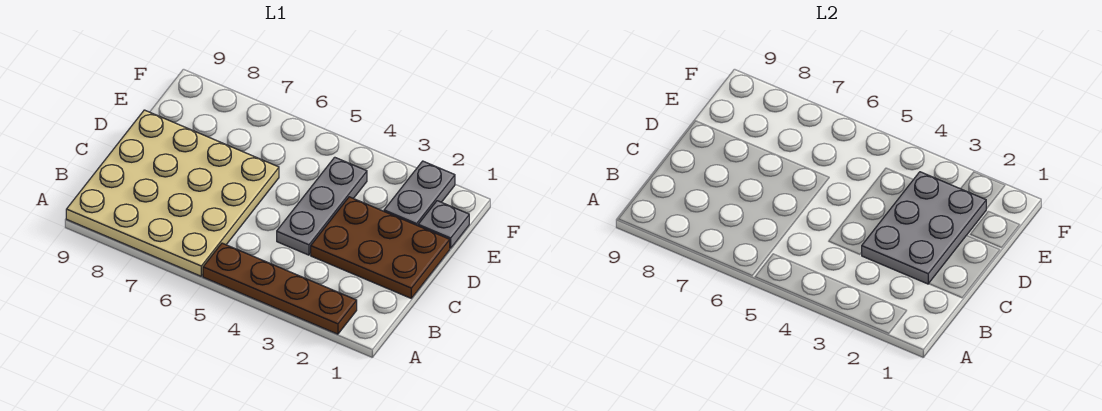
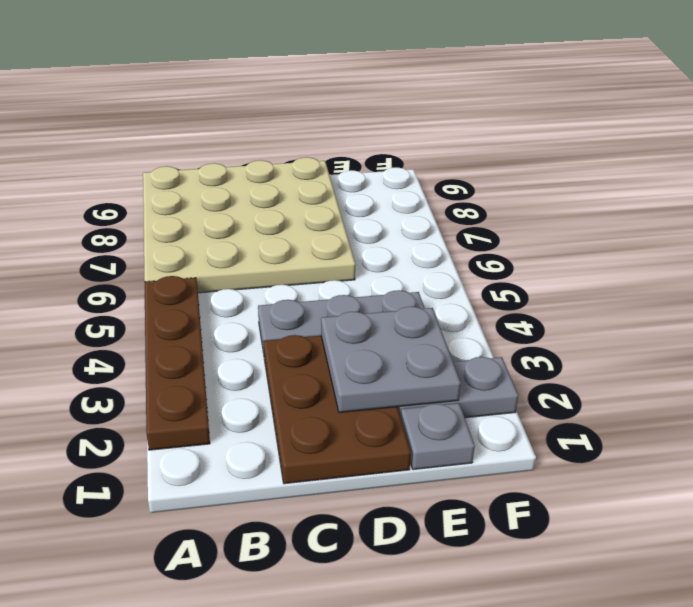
grey 2x3 plate [861,172,986,284] -> grey 2x2 plate [321,307,461,413]

